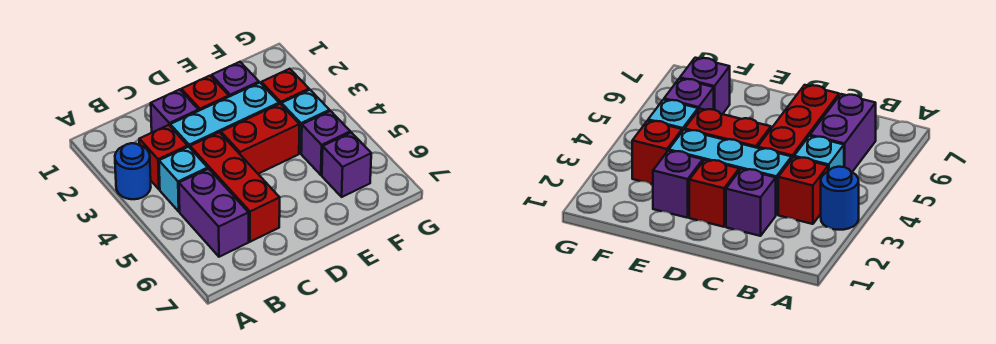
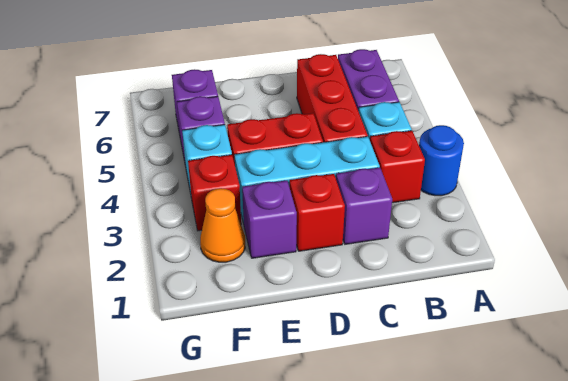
none -> orange 1x1 cone [200,188,245,262]

